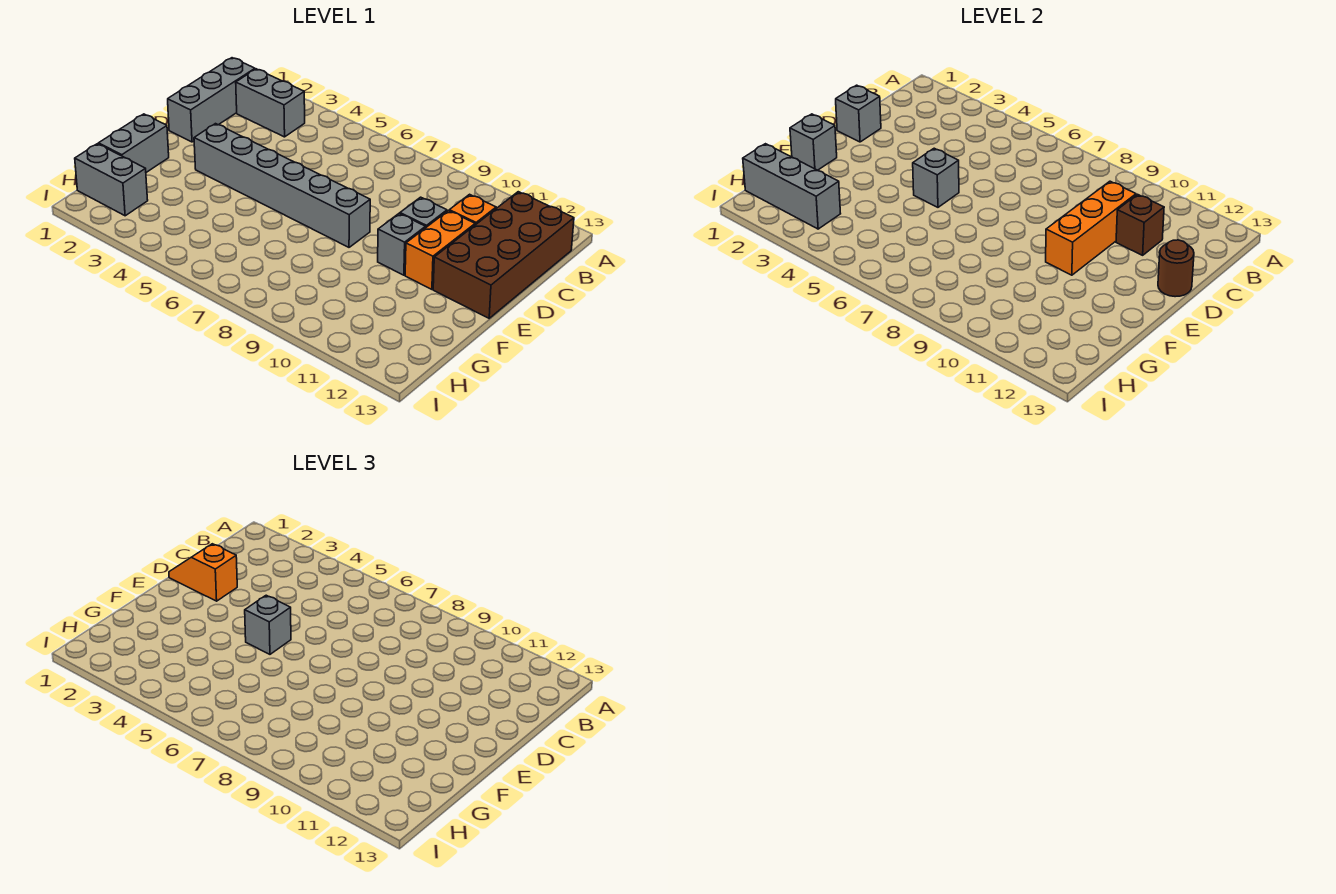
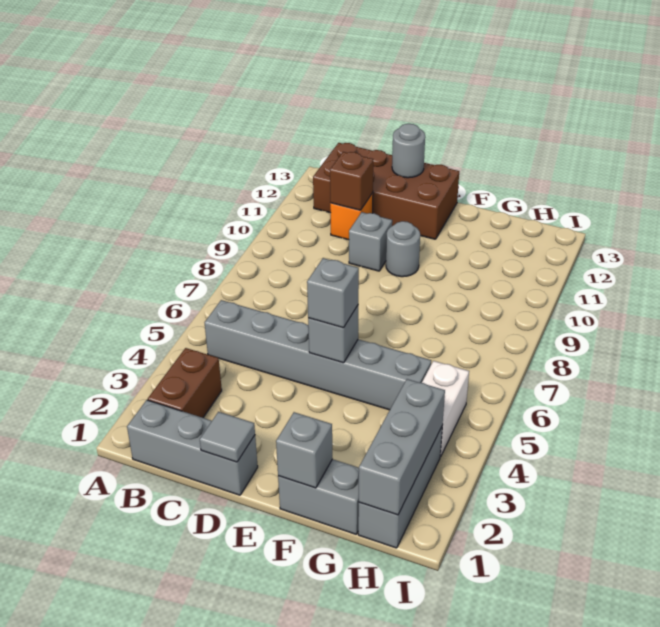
grey 1x2 brick [236,69,305,137] -> brown 1x2 brick [148,348,222,418]
orange 1x3 brick [1046,181,1136,275] -> none
grey 1x1 brick [836,85,881,142] -> grey 1x1 tile [200,412,255,462]
orange 1x2 slope [169,544,237,601] -> none
orange 1x2 brick [405,211,475,289] -> none
brown 1x1 round brick [1158,240,1194,297] -> grey 1x1 round brick [392,124,425,178]
grey 1x6 brick [194,124,370,247] -> grey 1x6 brick turned to [205,300,431,410]
grey 1x1 brick [378,214,425,275] -> grey 1x1 round brick [386,221,420,277]
grey 1x2 brick [75,144,148,216] -> grey 1x3 brick [358,427,442,548]
none -> white 1x2 brick [422,361,469,457]

